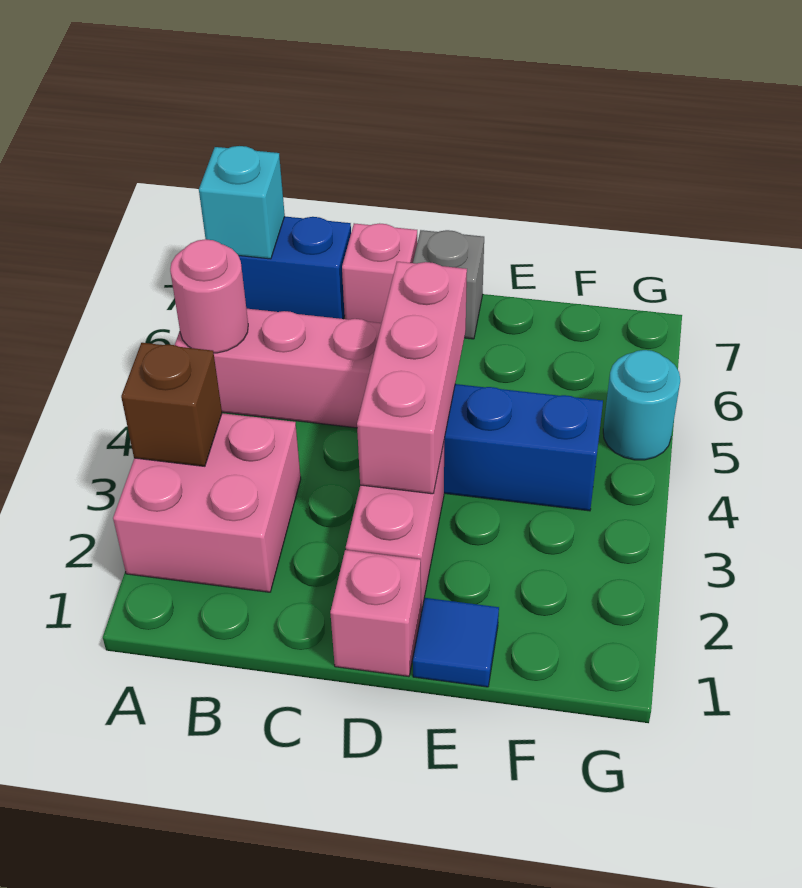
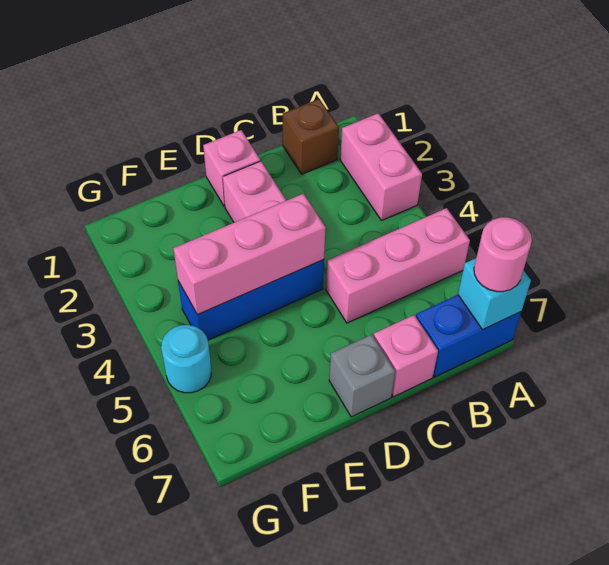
pink 2x2 brick [113,413,301,592] -> pink 1x2 brick [340,113,422,221]
brown 1x1 brick [121,343,222,466] -> brown 1x1 brick moved to [283,99,339,174]
pink 1x1 round brick [170,239,248,353] -> pink 1x1 round brick moved to [474,217,532,292]
pink 1x3 brick [357,262,467,494] -> pink 1x3 brick turned to [173,194,326,315]
blue 1x1 tile [413,598,499,687] -> none

